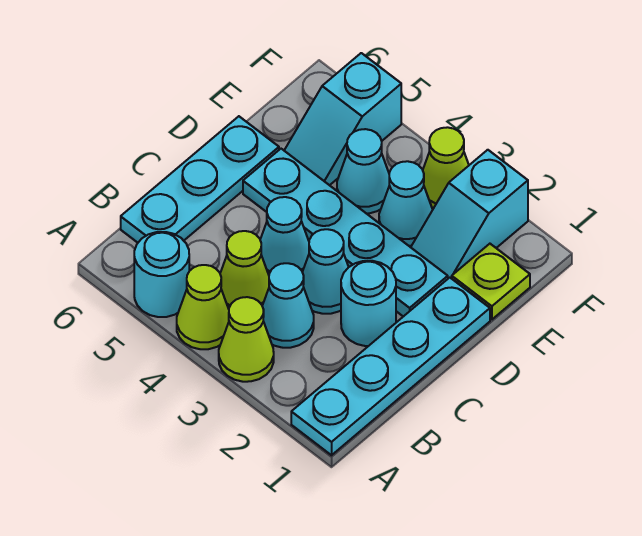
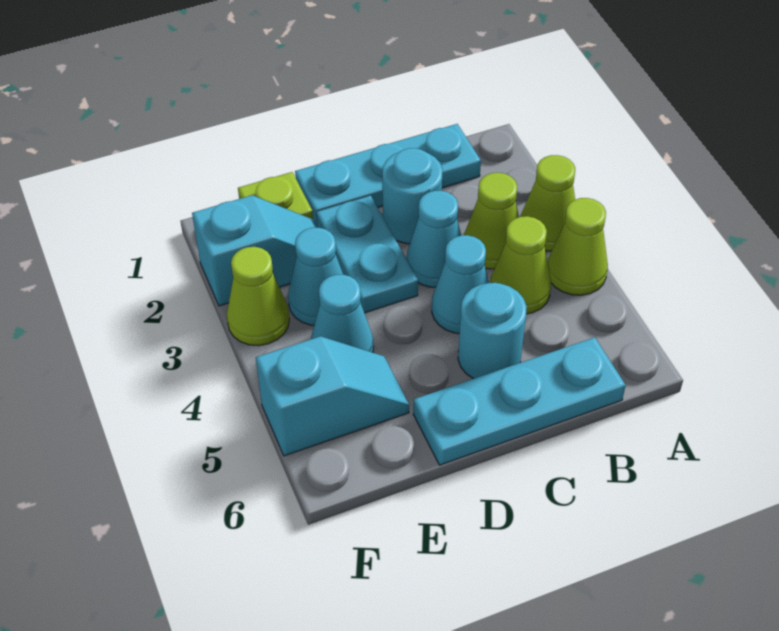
cyan 1x4 plate [291,278,490,455] -> cyan 1x3 plate [295,124,481,225]
cyan 1x1 round brick [134,232,189,317] -> cyan 1x1 round brick moved to [458,283,527,379]
cyan 1x1 cone [262,263,314,348] -> lime 1x1 cone [464,173,519,269]
cyan 1x4 plate [243,149,448,317] -> cyan 1x2 plate [316,196,418,313]

